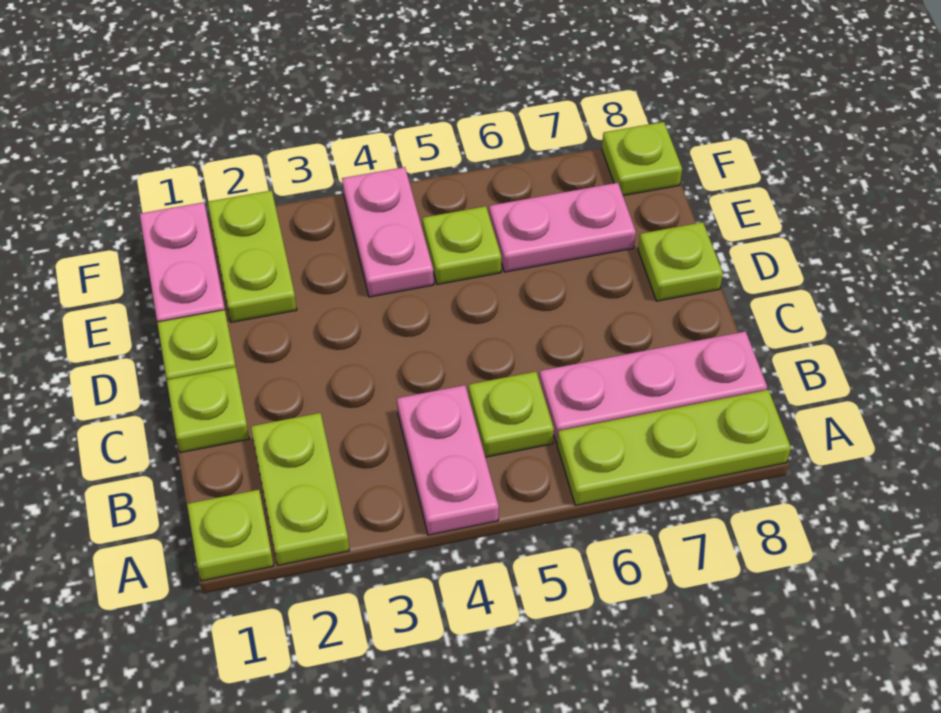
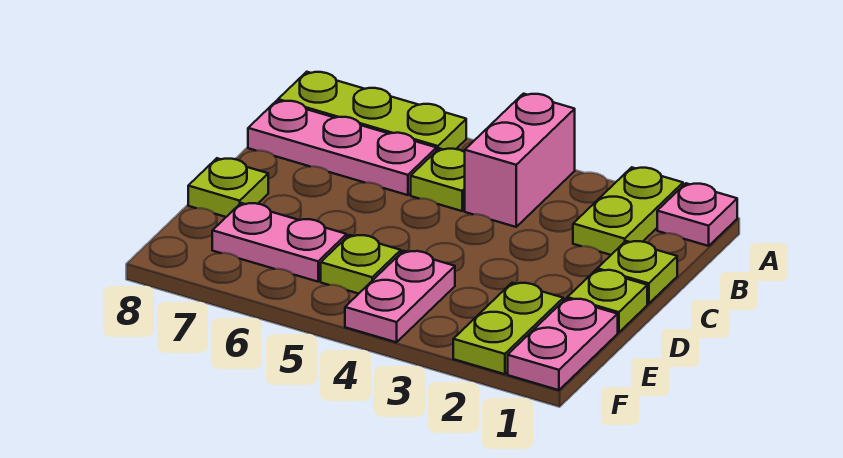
lime 1x1 plate [187,490,274,581] -> pink 1x1 plate [657,183,737,246]
pink 1x2 plate [397,385,499,535] -> pink 1x2 brick [465,94,575,227]
lime 1x1 plate [602,122,682,196] -> none

